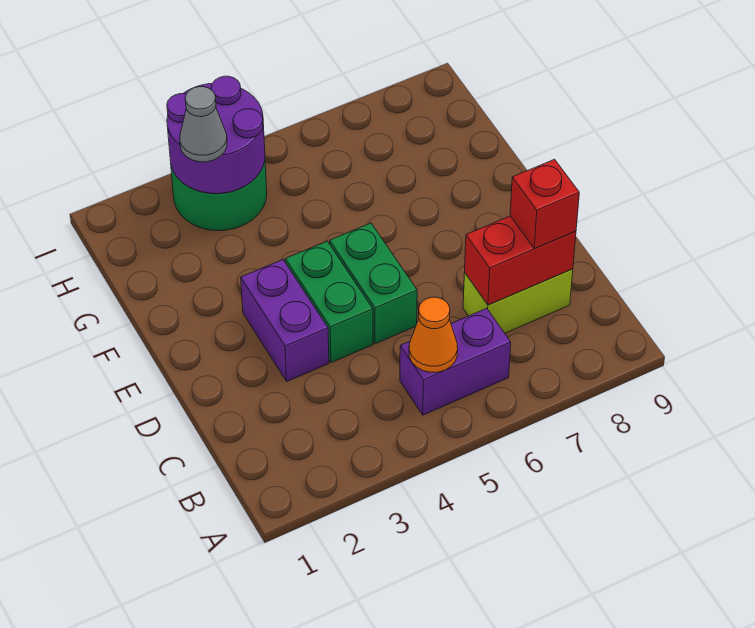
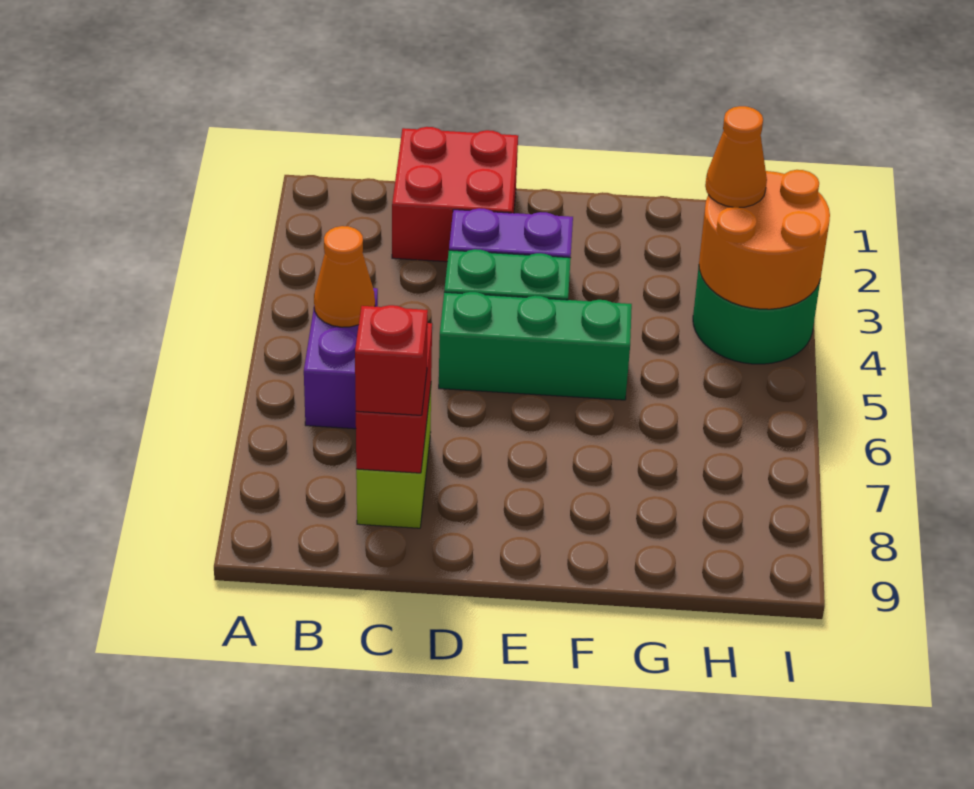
none -> red 2x2 brick [392,127,518,262]
green 1x2 brick [330,223,417,344] -> green 1x3 brick [439,292,632,400]
purple 2x2 round brick [167,76,265,194] -> orange 2x2 round brick [699,170,830,309]
grey 1x1 cone [180,87,227,162] -> orange 1x1 cone [705,106,767,207]

